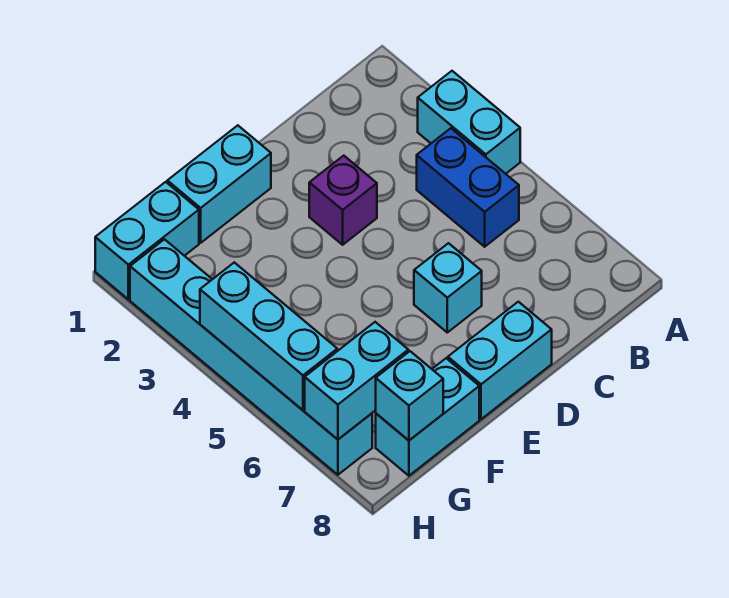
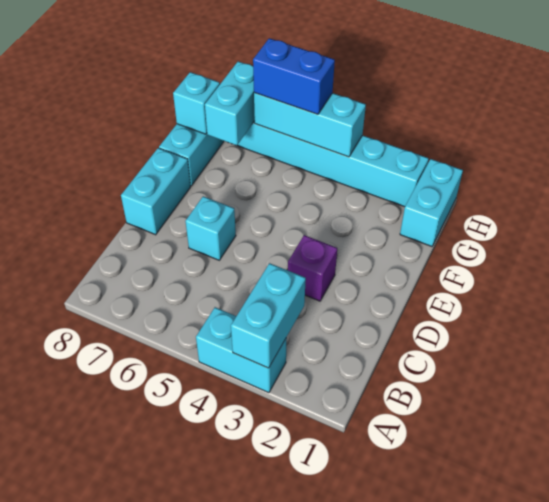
blue 1x2 brick [417,128,519,247] -> blue 1x2 brick moved to [253,38,335,114]
cyan 1x2 brick [167,125,271,243] -> cyan 1x2 brick moved to [231,263,306,368]

